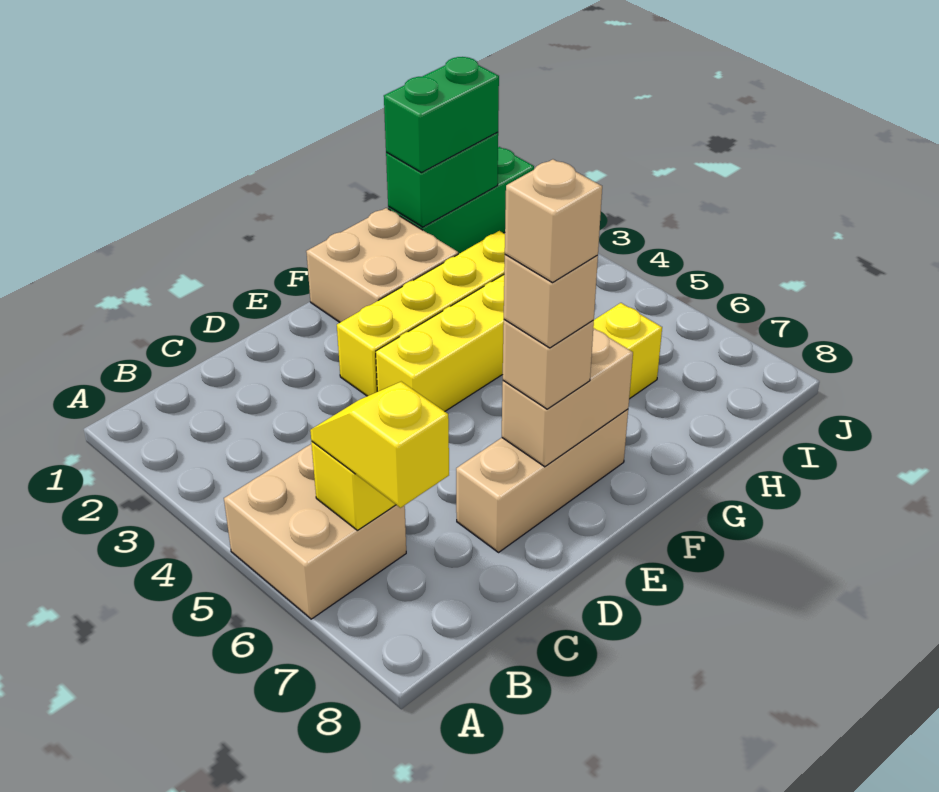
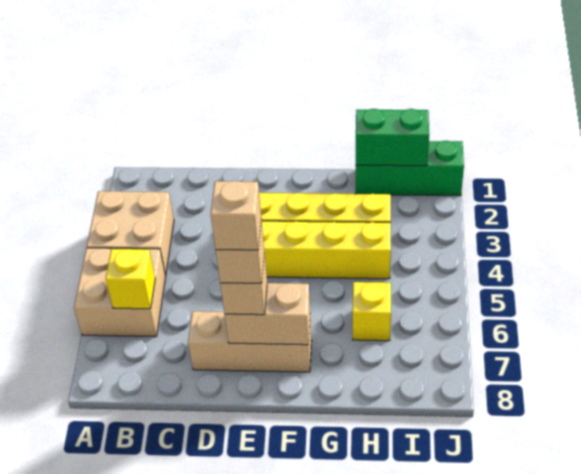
yellow 1x2 slope [310,382,449,508] -> none
tan 2x2 brick [306,208,458,322] -> tan 2x2 brick moved to [87,191,174,275]
green 1x2 brick [384,57,499,173] -> none

